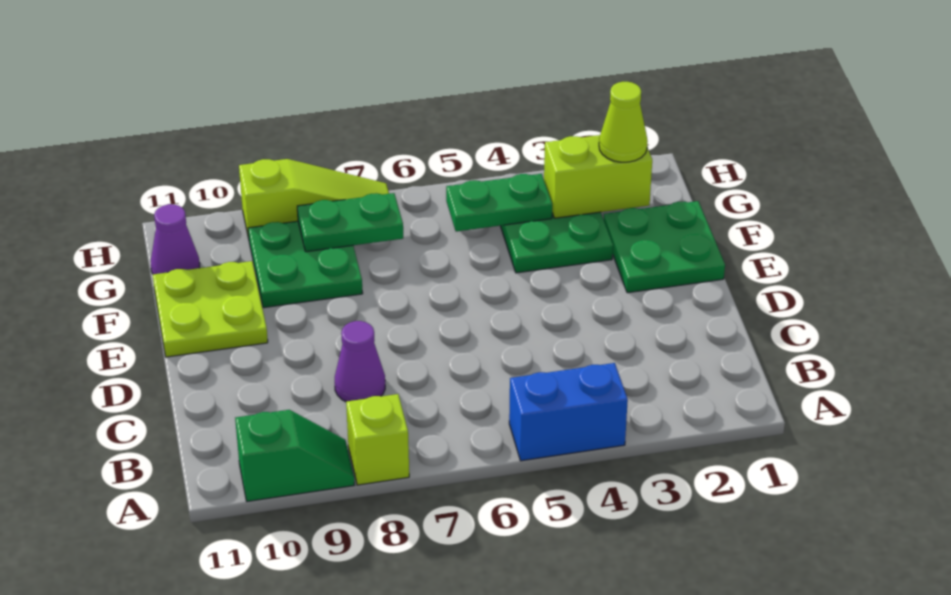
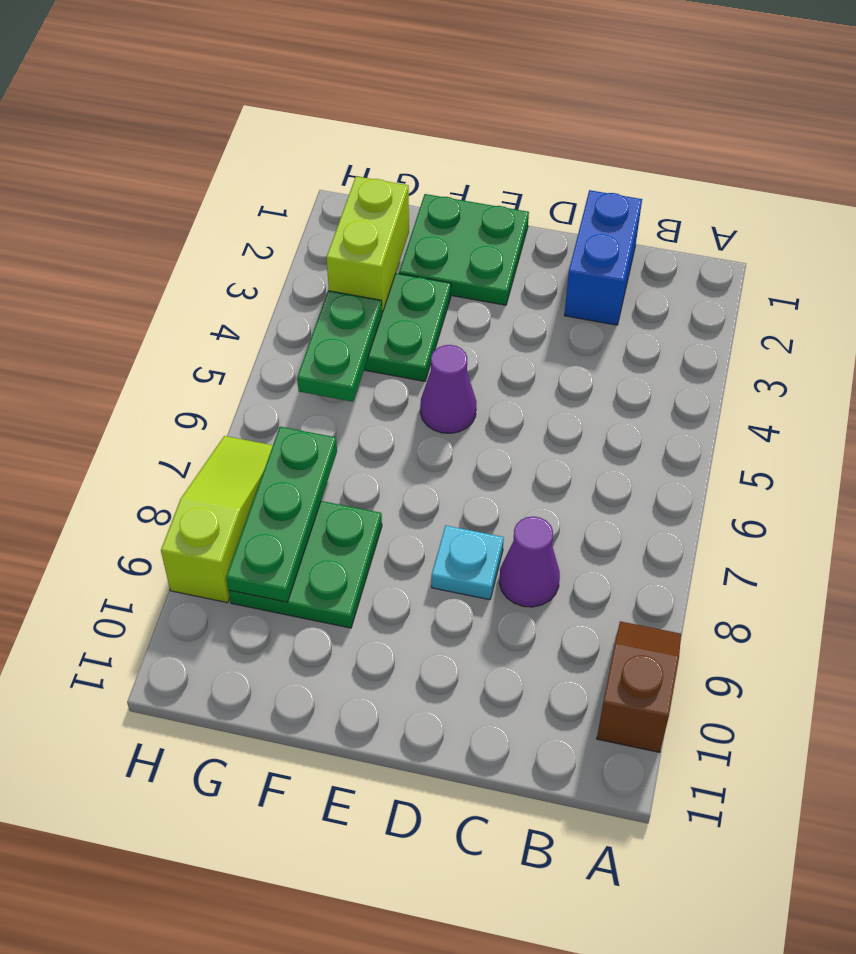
blue 1x2 brick [509,363,628,461] -> blue 1x2 brick moved to [564,190,642,325]
lime 1x1 brick [346,394,409,485] -> none
green 1x2 slope [235,410,354,501] -> brown 1x2 slope [597,621,681,752]
none -> cyan 1x1 plate [432,525,504,600]
lime 2x2 plate [153,261,268,357] -> none
lime 1x1 cone [599,82,648,162] -> none
green 1x2 plate [297,193,403,252] -> green 1x3 plate [226,427,337,602]
purple 1x1 cone [151,204,200,274] -> purple 1x1 cone moved to [420,345,476,433]

